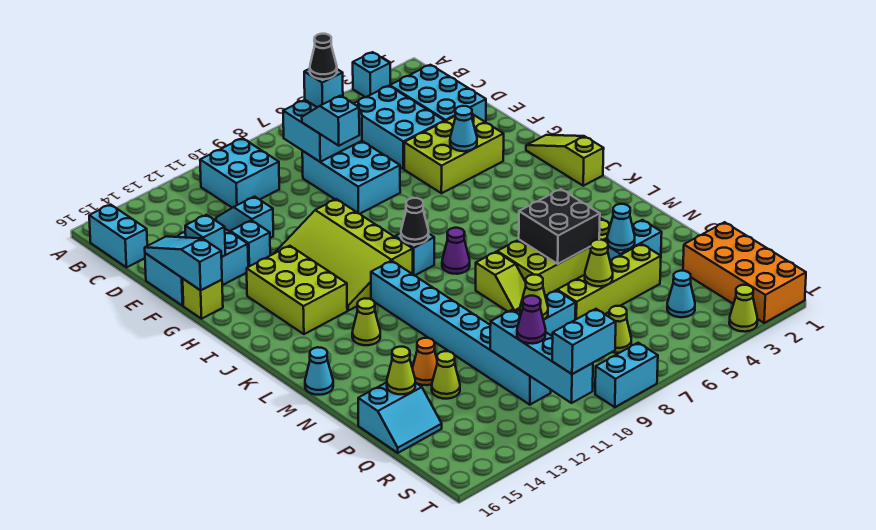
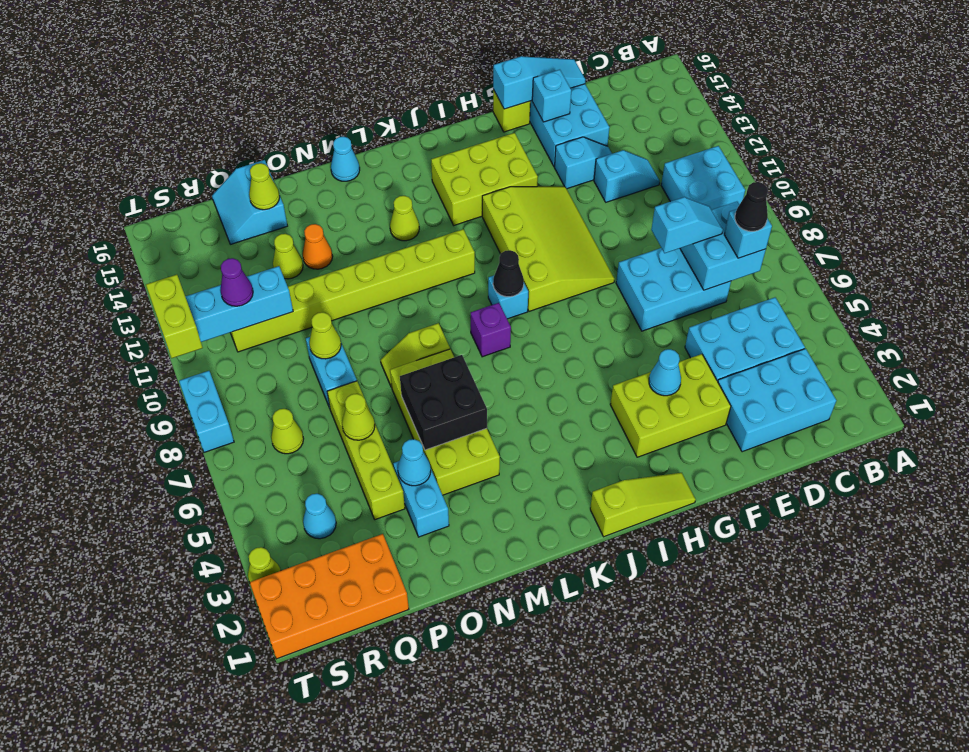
cyan 1x1 brick [353,52,390,97] -> none
cyan 1x2 brick [89,205,147,267] -> none
lime 2x3 brick [404,114,504,193] -> lime 2x3 brick turned to [610,354,731,457]
lime 3x4 slope [274,199,413,311] -> lime 3x4 slope turned to [482,187,614,311]
purple 1x1 cone [442,228,470,274] -> purple 1x1 brick [471,303,511,357]
cyan 1x8 brick [371,261,551,405] -> lime 1x8 brick [230,229,475,352]
cyan 1x2 brick [552,309,616,374] -> lime 1x2 brick [146,275,203,358]

